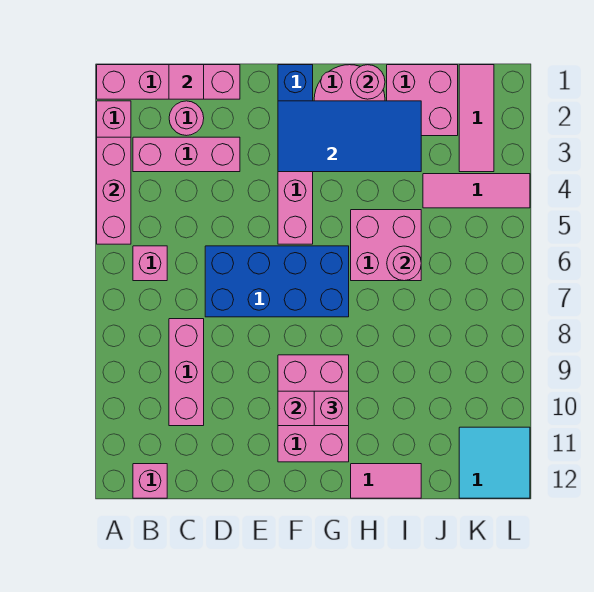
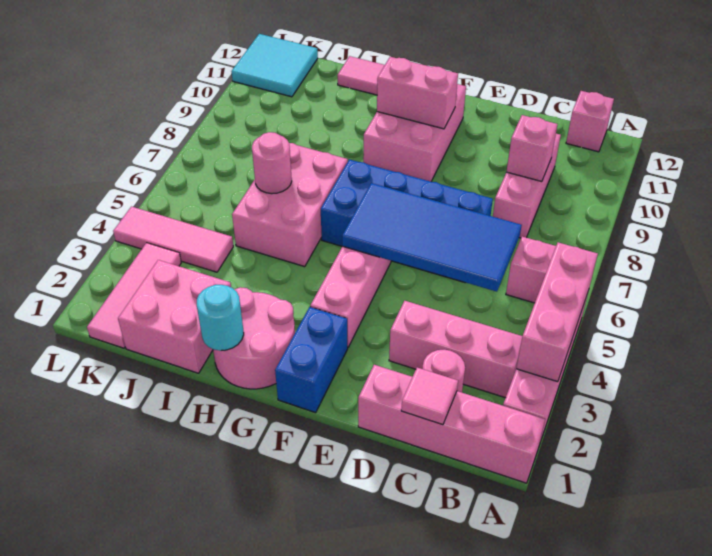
blue 2x4 tile [278,101,421,172] -> blue 2x4 tile moved to [342,183,522,292]
pink 1x1 brick [314,391,349,426] -> pink 1x1 brick moved to [507,115,558,181]
pink 1x1 round brick [351,65,385,99] -> cyan 1x1 round brick [197,285,244,351]
pink 2x2 brick [351,210,421,281] -> pink 2x3 brick [232,143,348,267]

